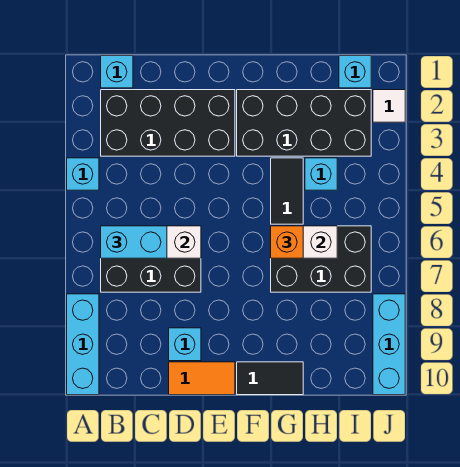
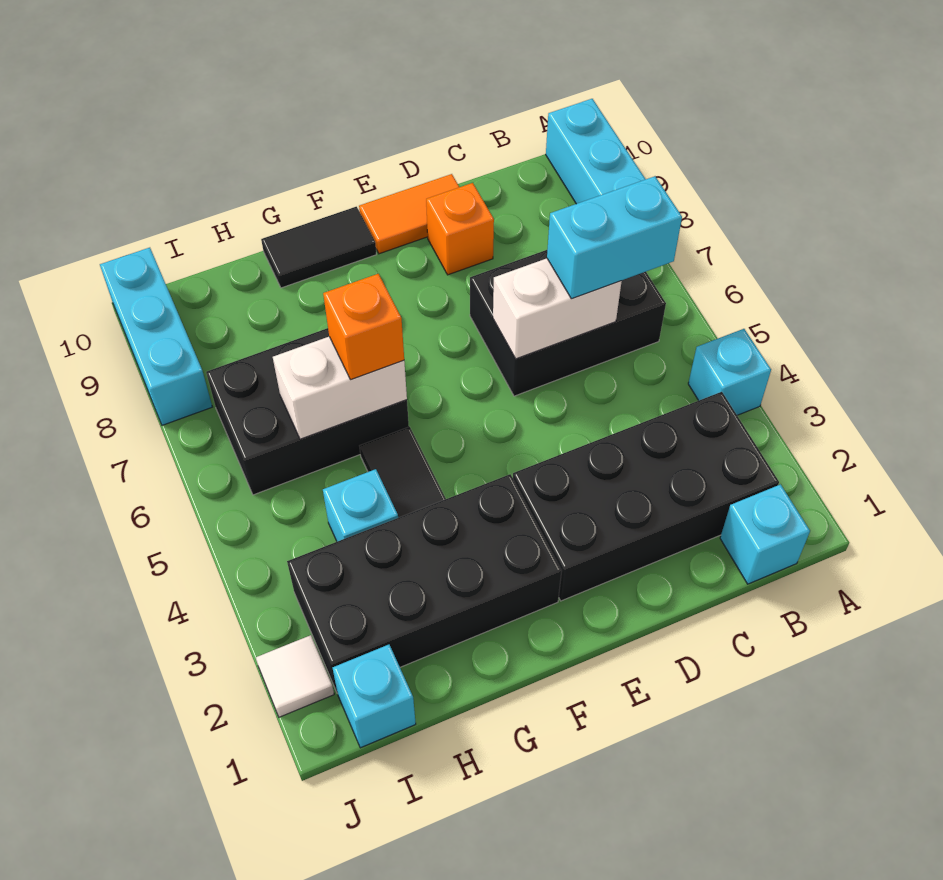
cyan 1x1 brick [169,328,201,361] -> orange 1x1 brick [426,183,494,275]

